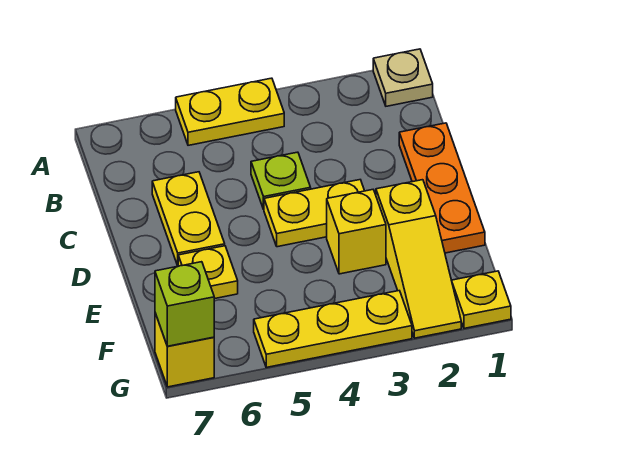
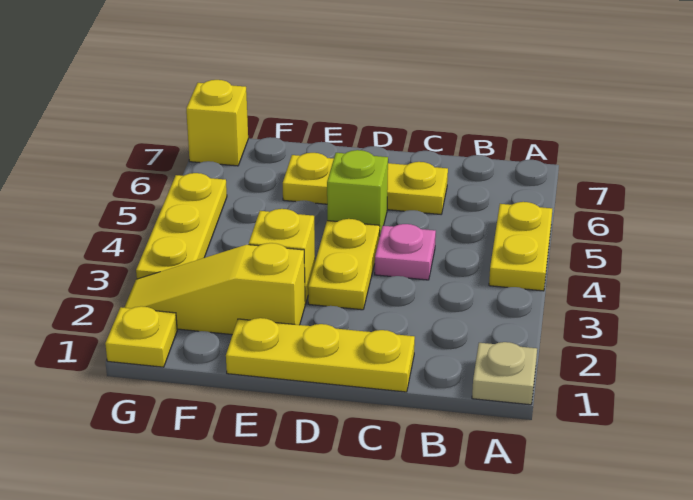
orange 1x3 plate [399,123,485,253] -> yellow 1x3 plate [226,318,415,392]
lime 1x1 plate [251,152,311,209] -> pink 1x1 plate [375,224,436,280]
lime 1x1 brick [155,262,214,346] -> lime 1x1 brick moved to [327,150,388,234]

